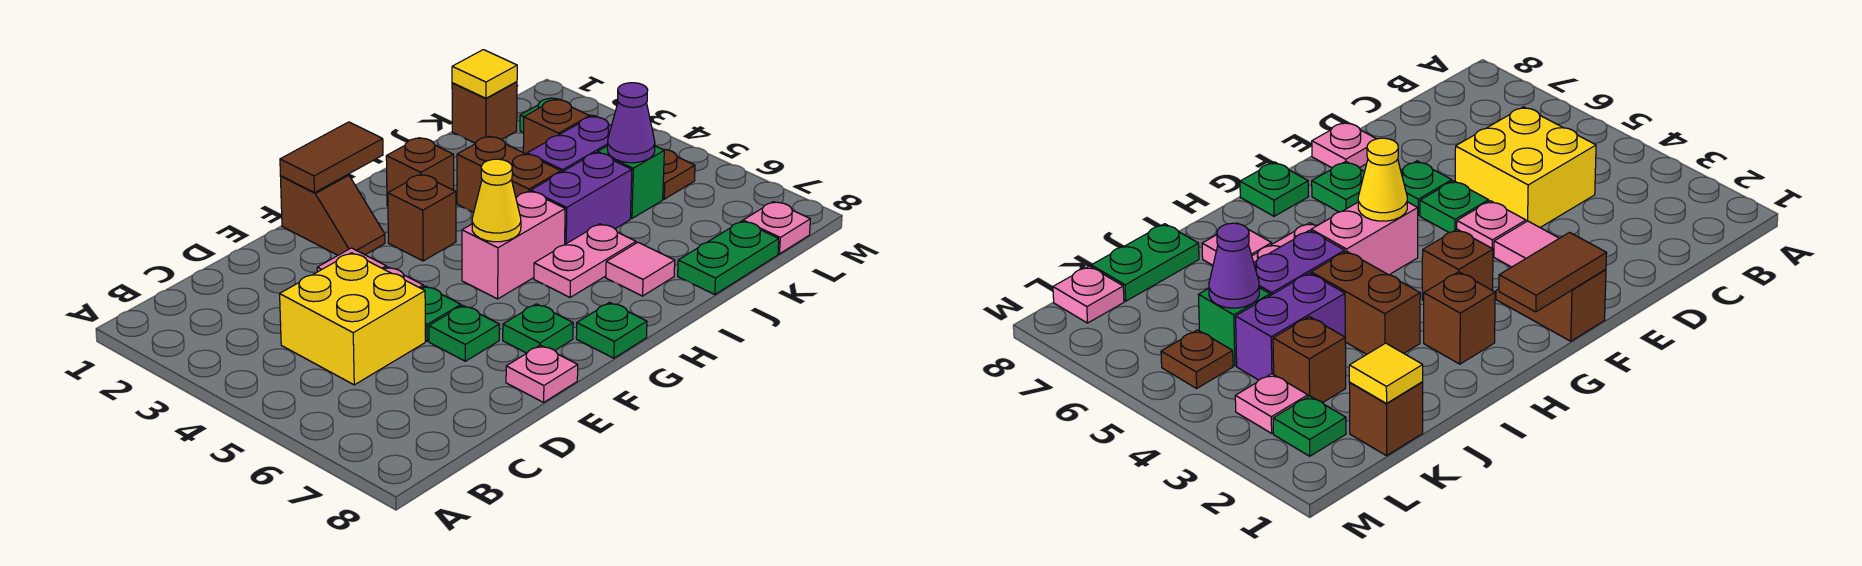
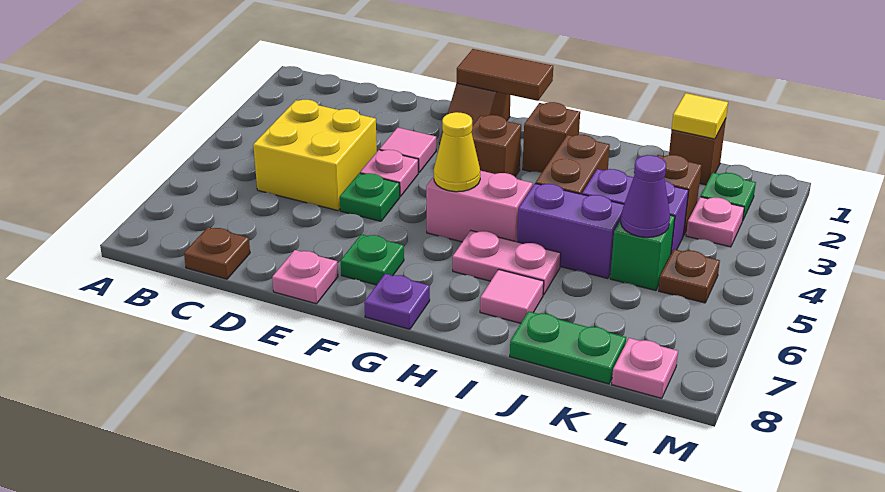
none -> brown 1x1 plate [184,227,250,279]
green 1x1 plate [429,306,499,361] -> none
green 1x1 plate [576,303,647,358] -> purple 1x1 plate [364,274,430,329]

